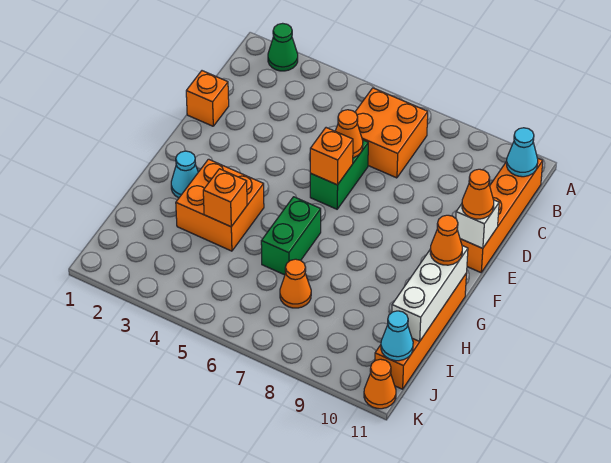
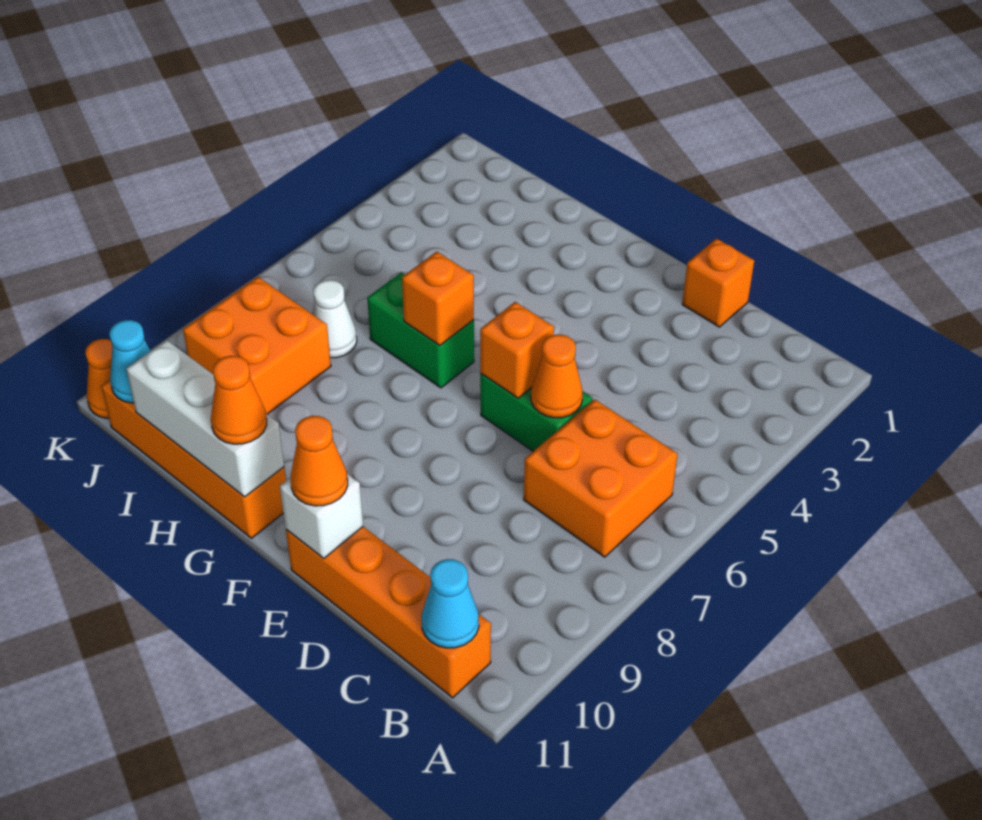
green 1x1 cone [268,23,298,71] -> none
cyan 1x1 cone [171,151,198,198] -> none
orange 2x2 brick [176,159,264,251] -> orange 2x2 brick moved to [183,277,331,414]
orange 1x1 brick [203,169,247,227] -> orange 1x1 brick moved to [402,252,474,345]
orange 1x1 cone [280,259,311,308] -> white 1x1 cone [312,280,357,358]

